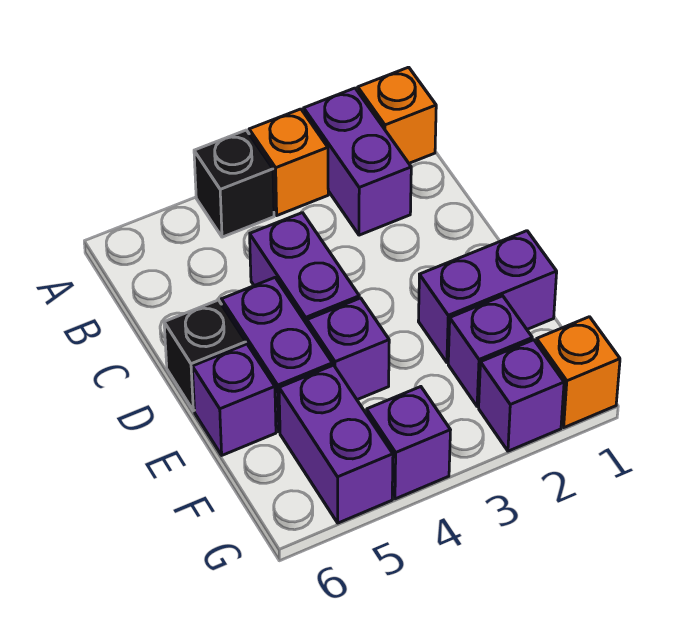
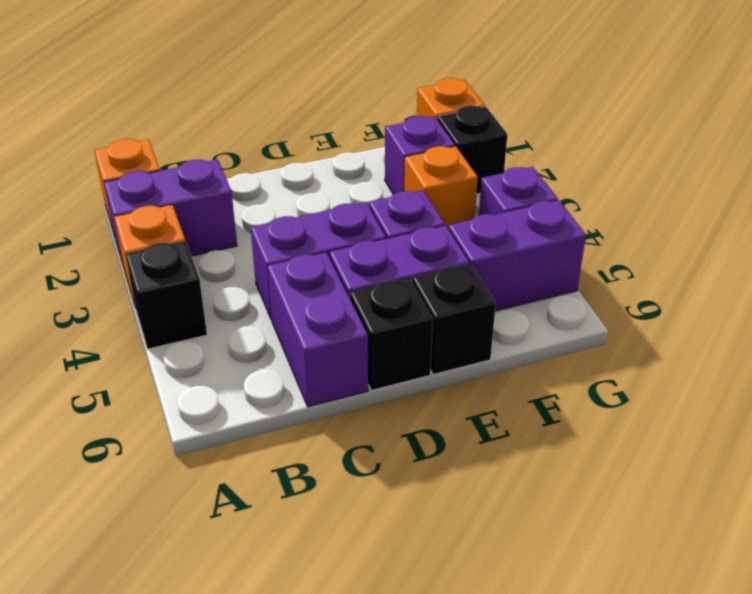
purple 1x2 brick [418,231,557,362] -> purple 1x2 brick moved to [267,252,368,407]
purple 1x1 brick [192,344,276,455] -> black 1x1 brick [412,264,496,375]
none -> orange 1x1 brick [404,146,478,229]
purple 1x1 brick [479,340,564,451] -> black 1x1 brick [437,106,507,194]

